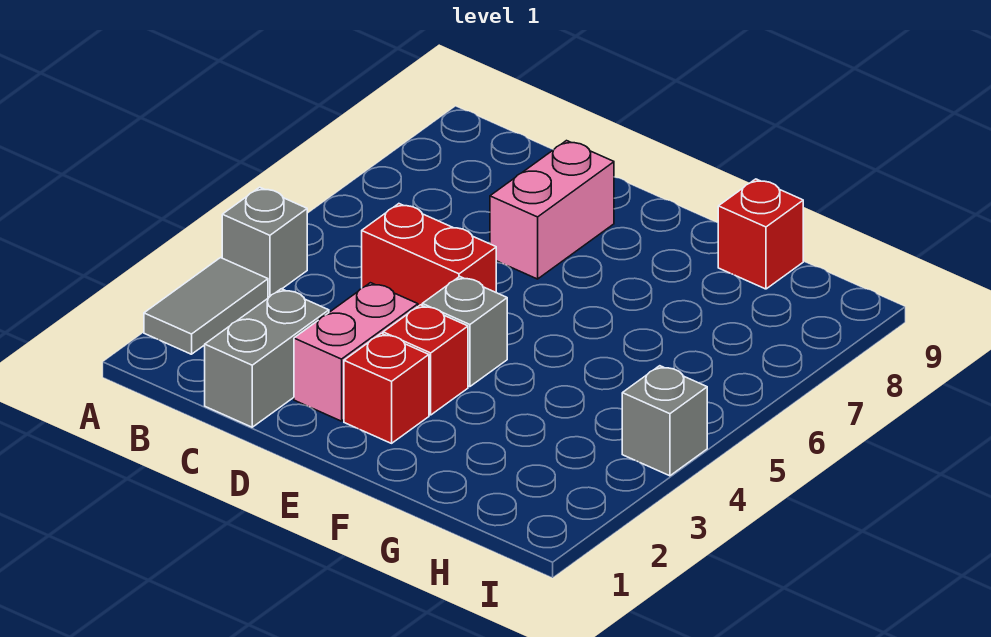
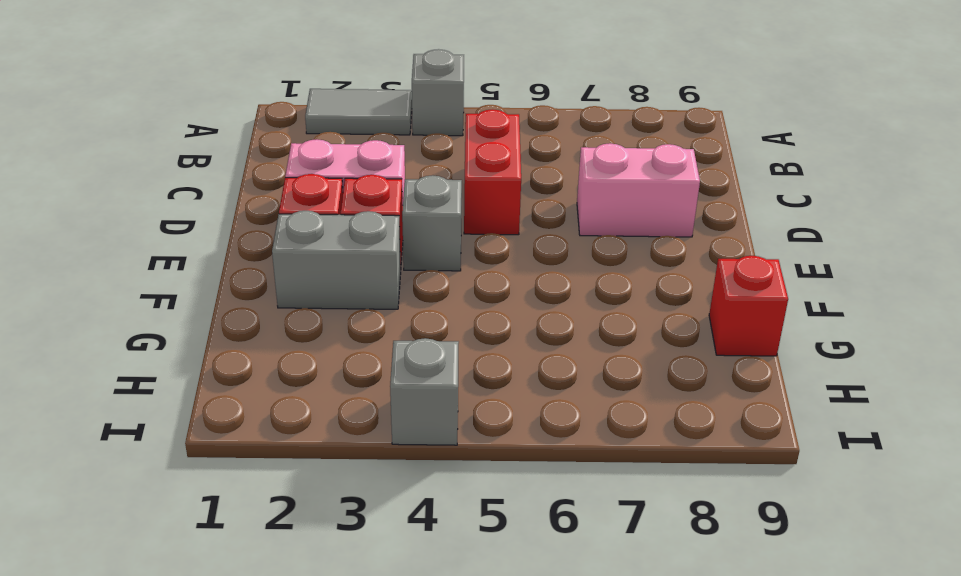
grey 1x2 brick [205,289,329,427] -> grey 1x2 brick moved to [272,211,401,309]

